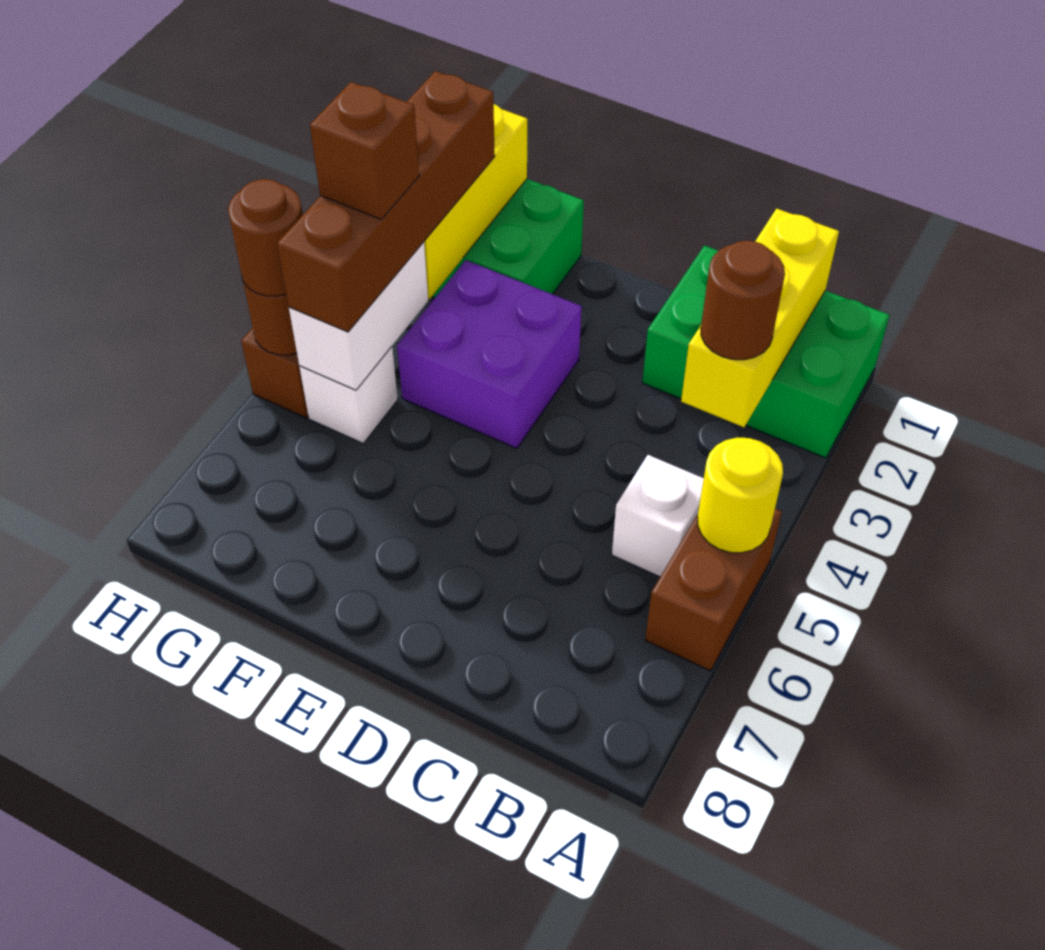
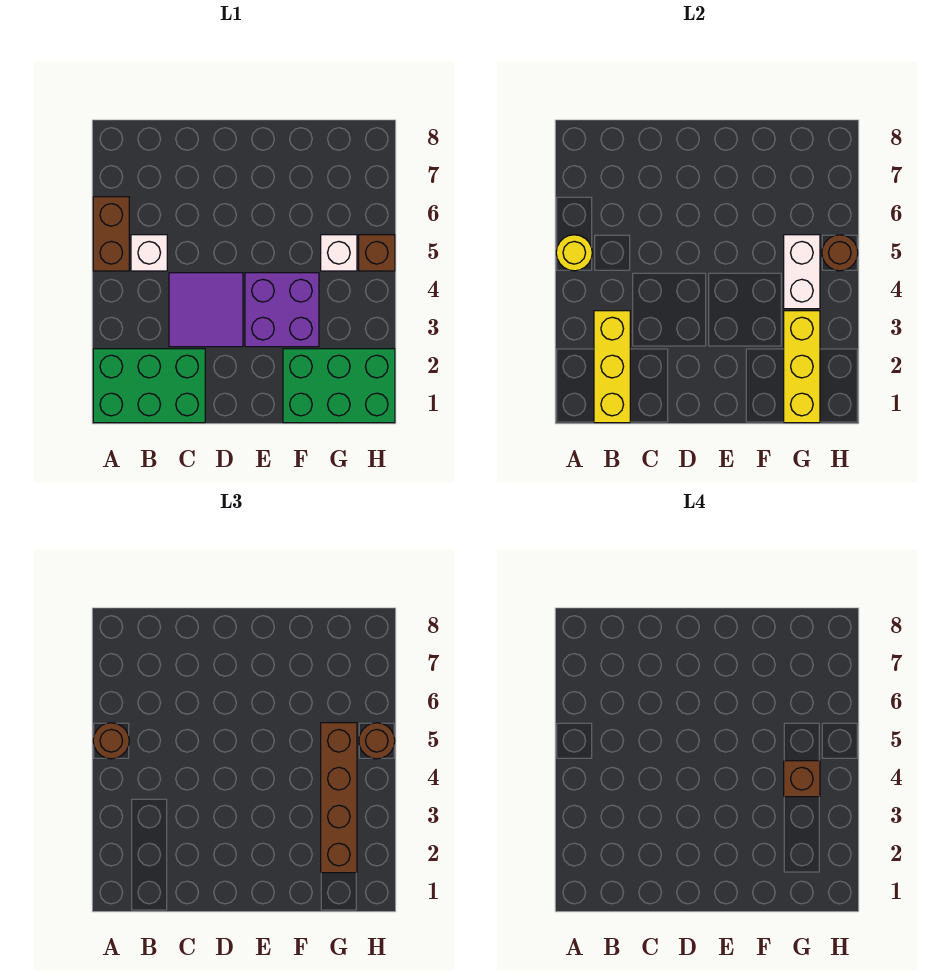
brown 1x1 round brick [701,241,785,360] -> brown 1x1 round brick moved to [93,723,129,759]
none -> purple 2x2 tile [169,273,243,347]

